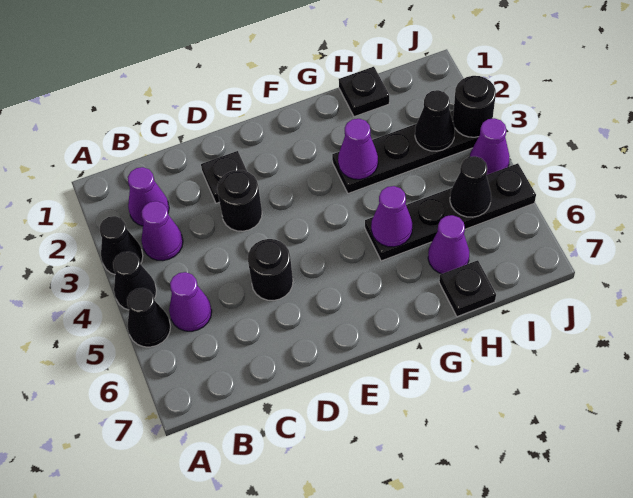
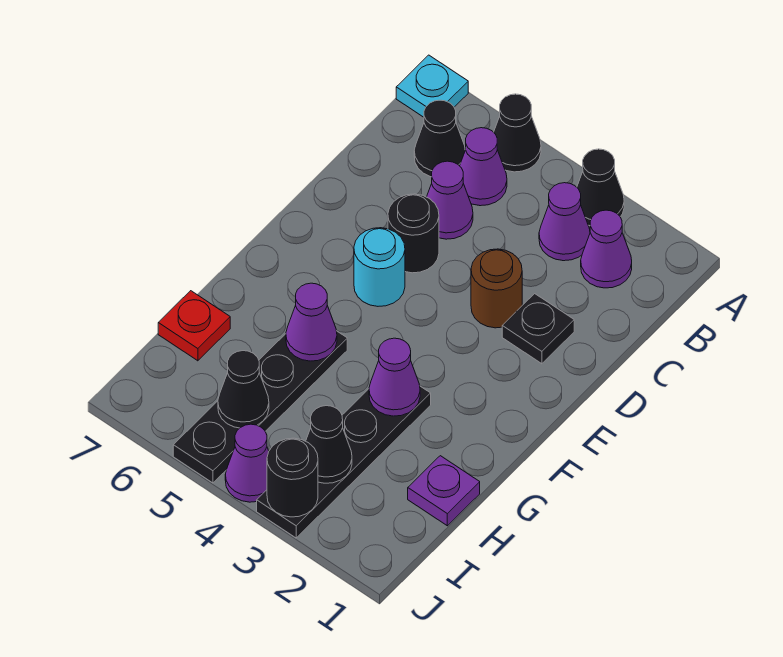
black 1x1 cone [113,252,156,310] -> black 1x1 cone moved to [414,100,465,177]
none -> cyan 1x1 plate [396,55,468,117]
black 1x1 round brick [217,170,262,231] -> brown 1x1 round brick [471,249,522,328]
none -> cyan 1x1 round brick [354,228,405,306]
black 1x1 plate [339,67,389,117] -> purple 1x1 plate [408,456,480,526]
purple 1x1 cone [428,215,469,274] -> purple 1x1 cone moved to [427,161,473,239]
black 1x1 plate [439,260,496,317] -> red 1x1 plate [158,291,230,361]

